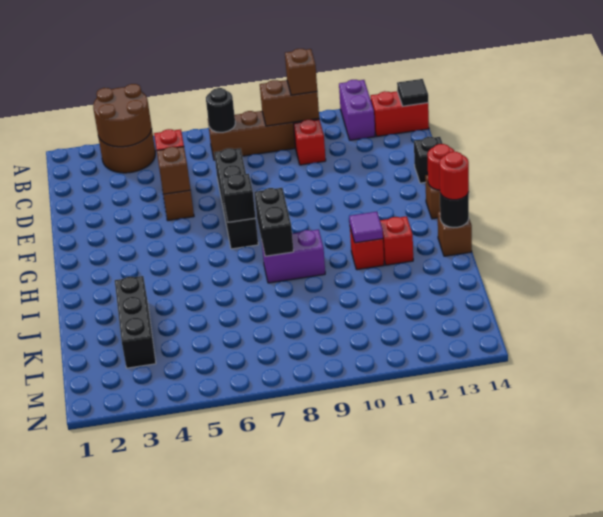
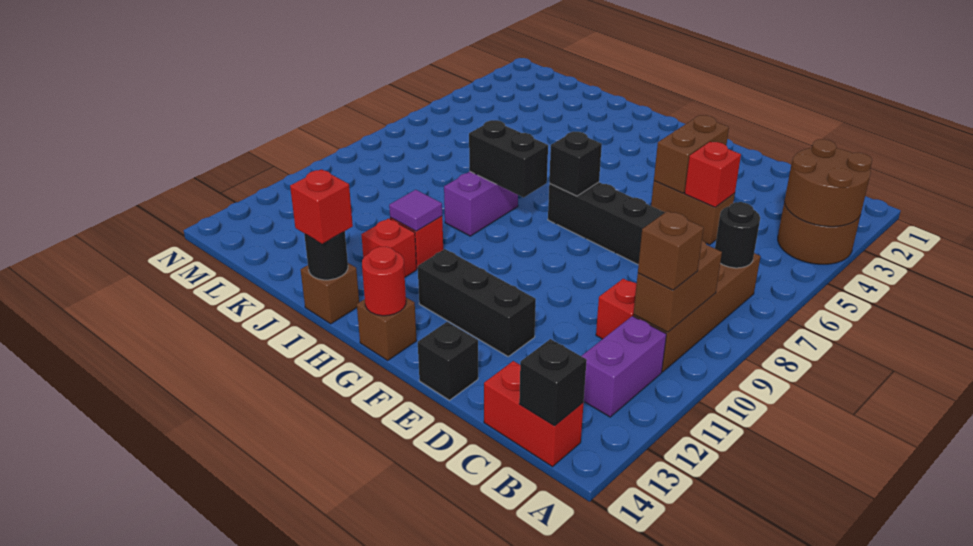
purple 1x2 brick [339,80,375,140] -> purple 1x2 brick turned to [582,316,666,417]
red 1x2 brick [371,91,429,136] -> red 1x2 brick turned to [484,361,584,467]
black 1x1 tile [397,79,428,106] -> black 1x1 brick [519,339,587,426]
brown 1x1 brick [157,147,191,194] -> brown 1x2 brick [654,115,729,193]
red 1x1 round brick [439,152,469,200] -> red 1x1 brick [290,169,353,244]
black 1x3 brick [115,276,156,368] -> black 1x3 brick moved to [418,249,536,356]

